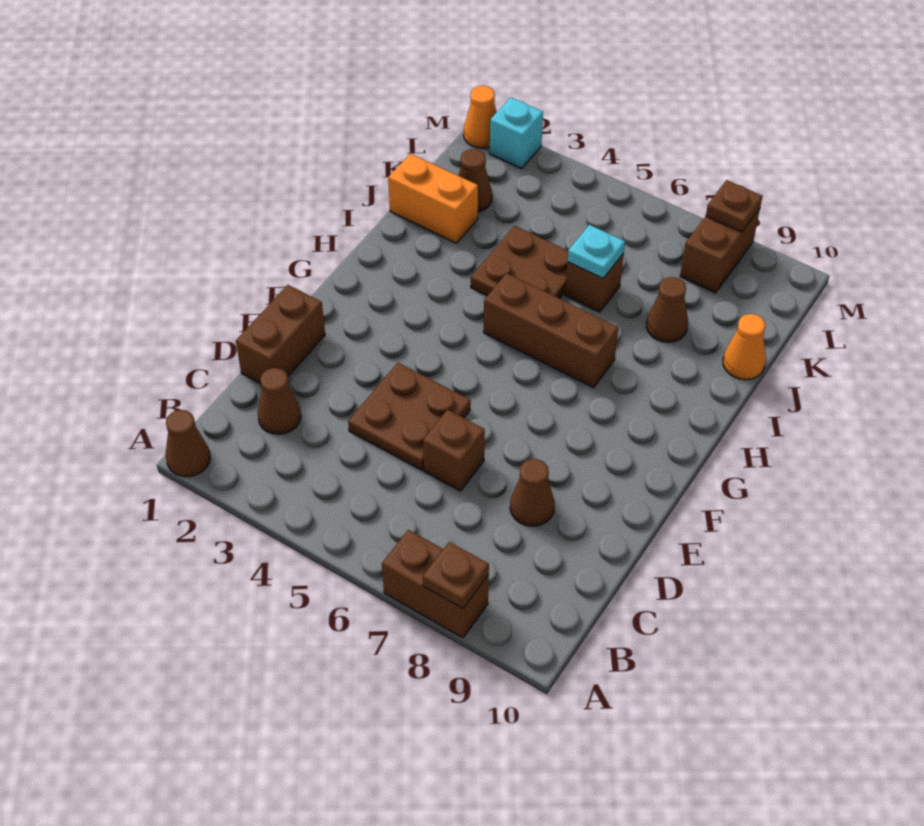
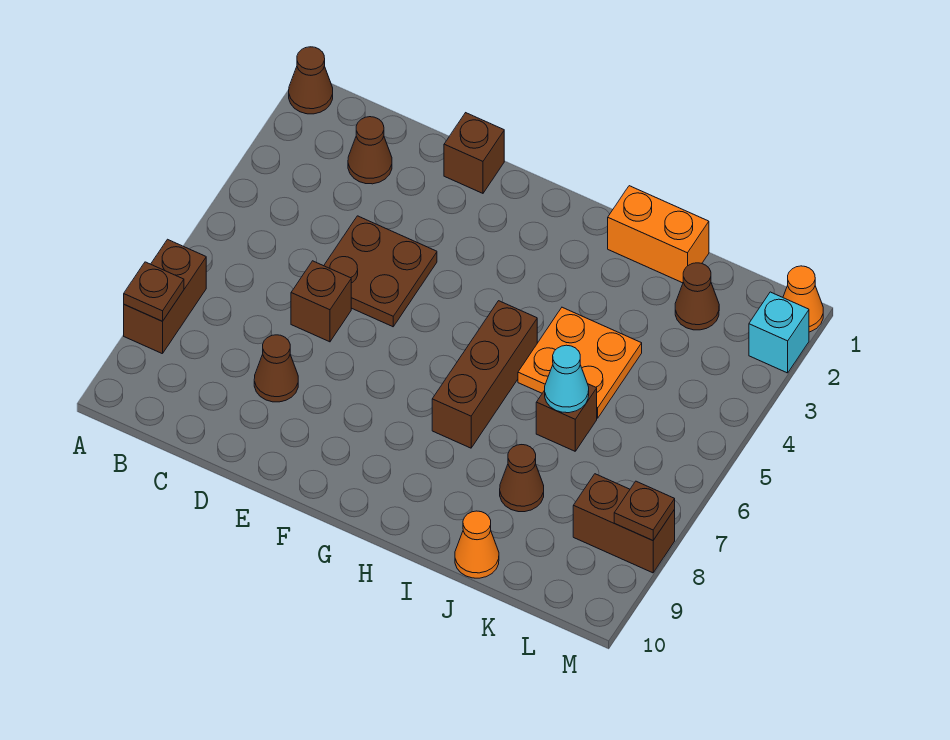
brown 1x2 brick [236,285,325,384] -> brown 1x1 brick [444,113,504,193]
brown 2x2 plate [471,226,568,299] -> orange 2x2 plate [518,307,642,418]
orange 1x2 brick [388,154,478,243] -> orange 1x2 brick turned to [608,186,709,283]
cyan 1x1 plate [567,225,625,278] -> cyan 1x1 cone [545,345,589,413]

